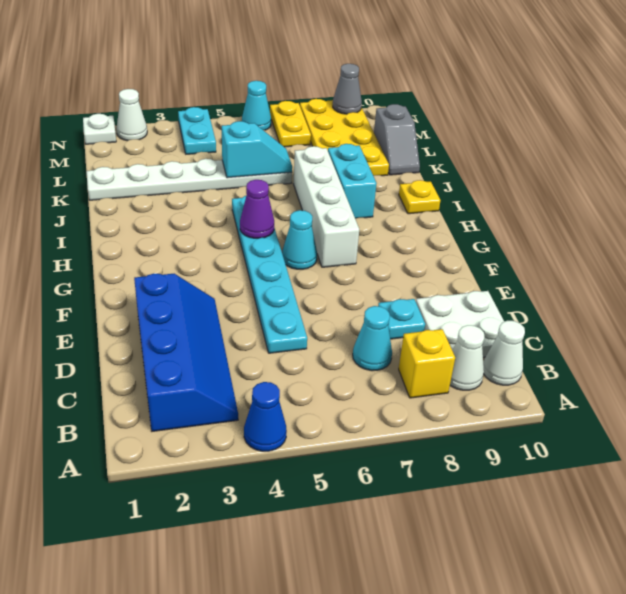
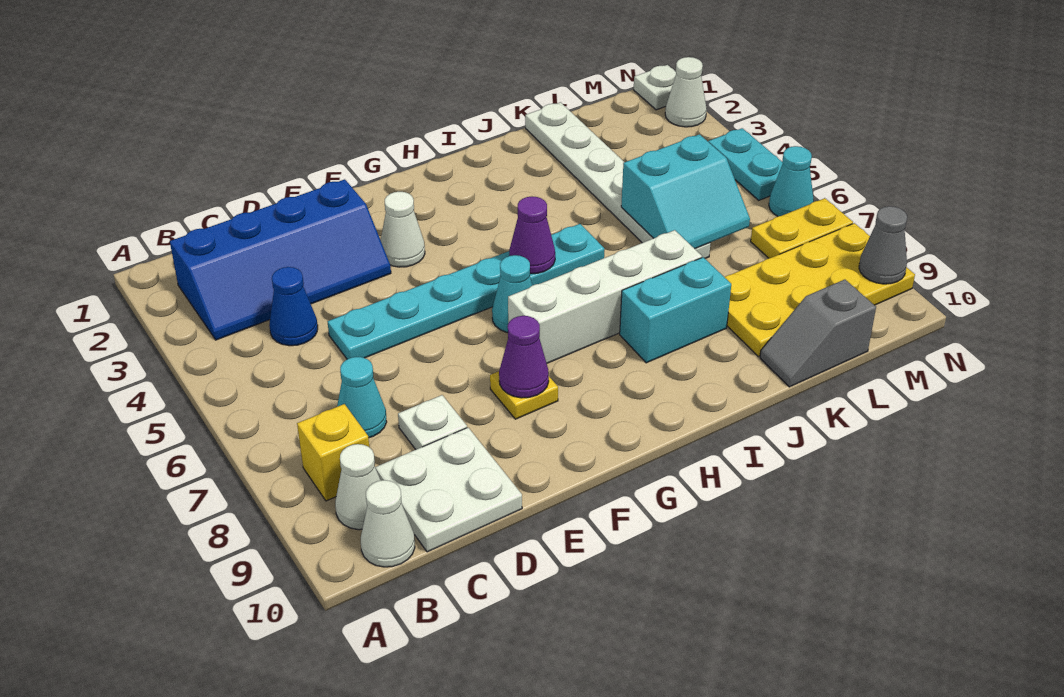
blue 1x1 cone [244,382,287,451] -> blue 1x1 cone moved to [269,267,318,346]
cyan 1x1 plate [378,299,425,339] -> white 1x1 plate [398,395,467,449]
none -> white 1x1 cone [381,192,425,267]
none -> purple 1x1 cone [499,316,549,398]
yellow 1x1 plate [399,180,441,214] -> yellow 1x1 plate moved to [490,371,558,419]
cyan 1x2 slope [222,121,292,178] -> cyan 2x2 slope [621,134,750,249]
cyan 1x2 plate [178,107,216,154] -> cyan 1x2 plate turned to [708,128,783,200]

